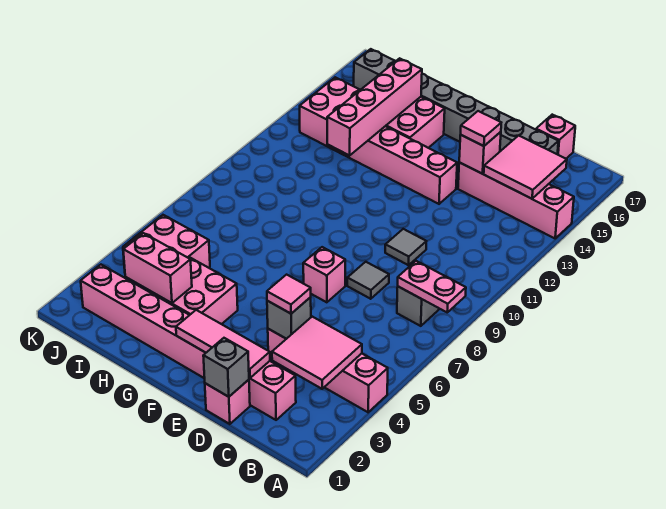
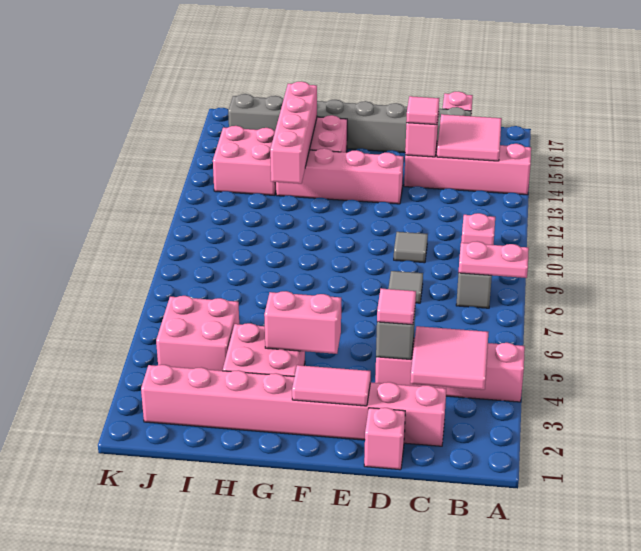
grey 1x1 brick [203,338,249,397] -> none
pink 1x3 tile [176,310,270,378] -> pink 1x2 tile [292,365,371,406]
pink 1x1 brick [303,247,345,302] -> pink 1x1 brick moved to [461,213,495,245]
pink 1x2 brick [123,233,192,303] -> pink 1x2 brick moved to [264,291,341,354]

